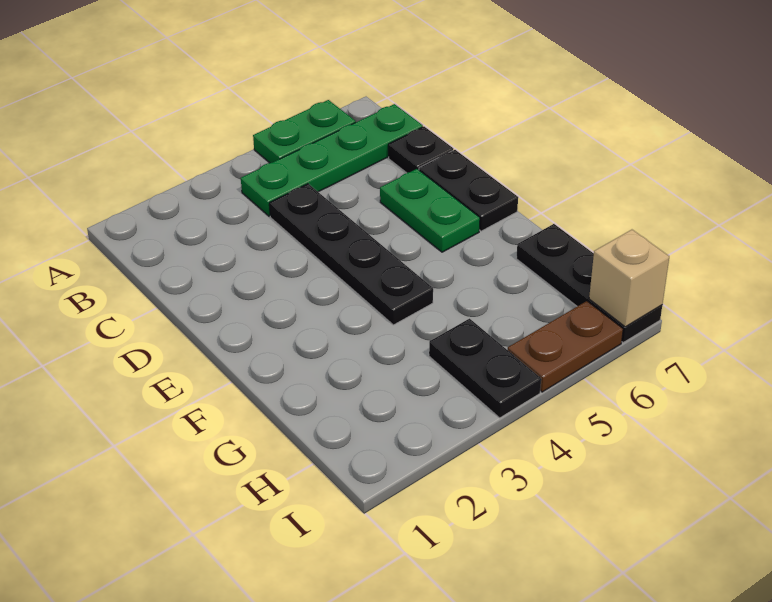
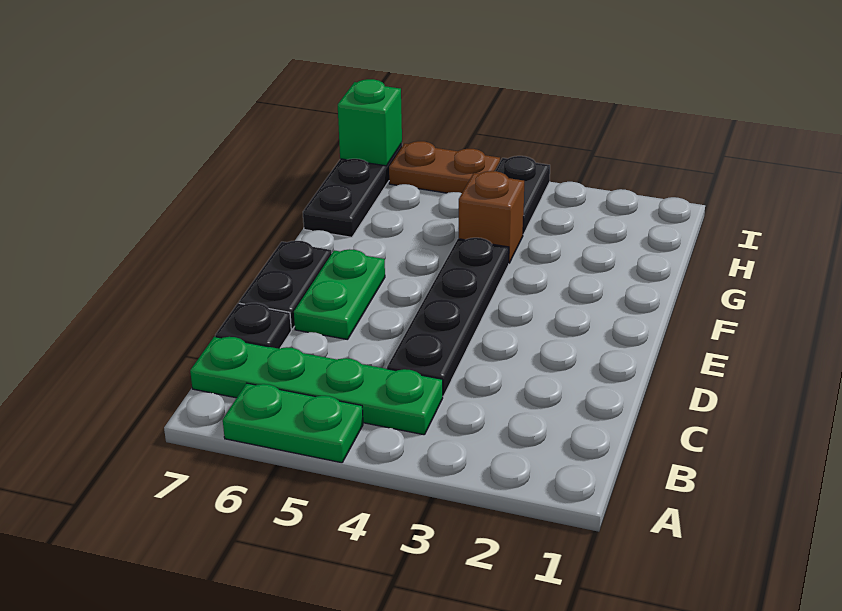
none -> brown 1x1 brick [459,171,524,263]
tan 1x1 brick [589,230,669,327] -> green 1x1 brick [338,79,402,166]

